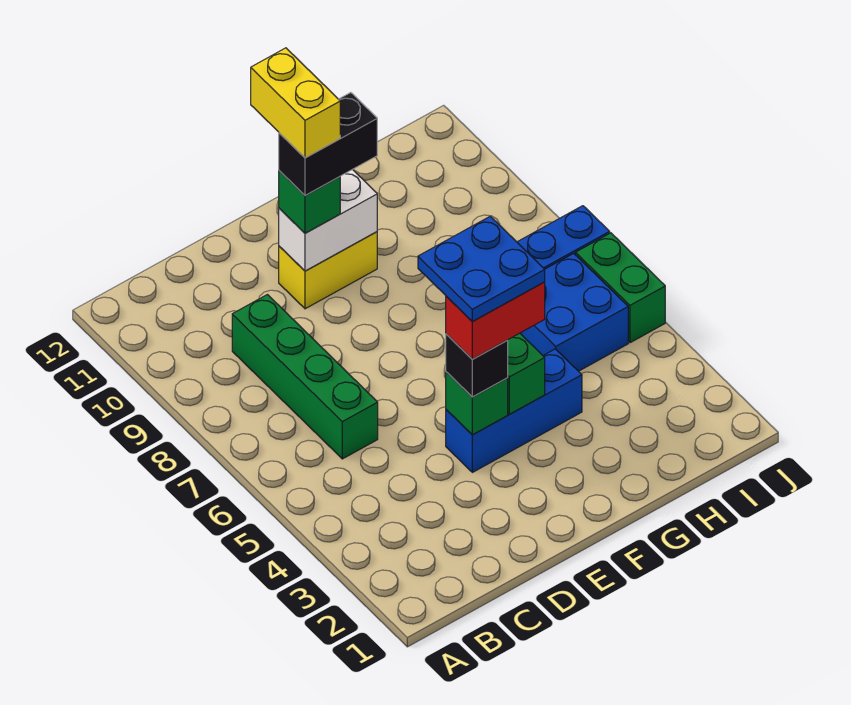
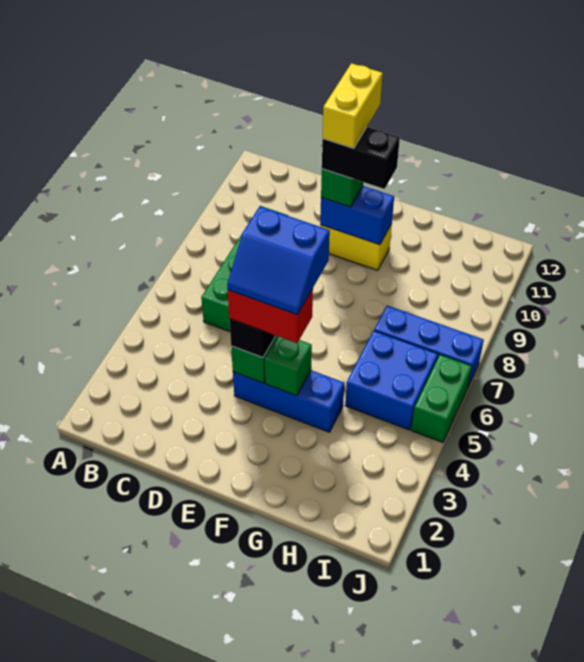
blue 2x2 plate [418,216,545,322] -> blue 2x2 slope [227,206,330,315]
white 1x2 brick [279,169,377,271] -> blue 1x2 brick [320,186,394,245]

